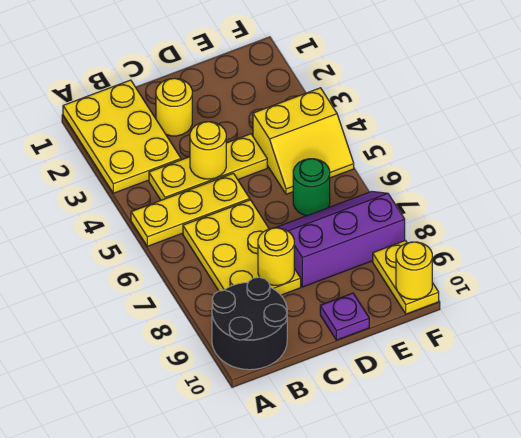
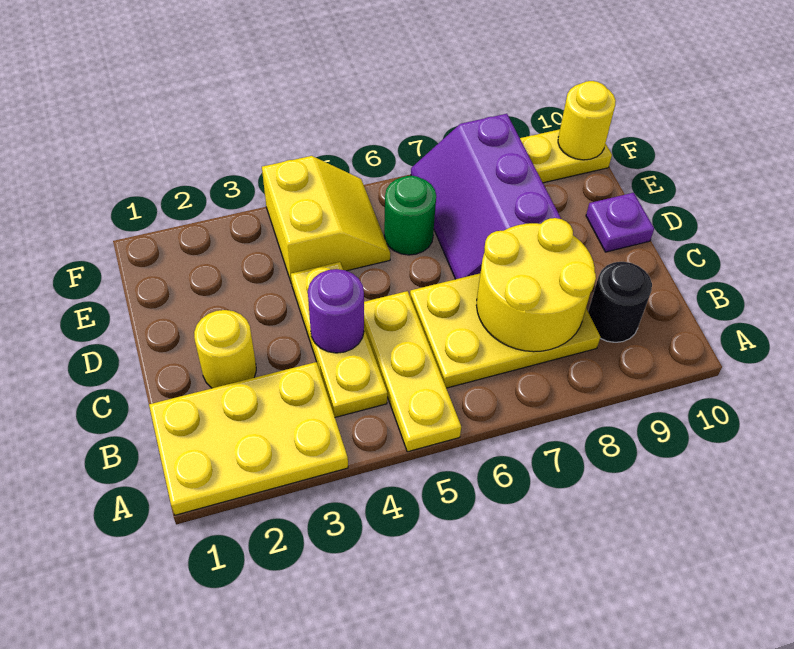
black 2x2 round brick [212,277,287,370] -> black 1x1 round brick [588,262,652,342]
yellow 1x1 round brick [190,122,226,179] -> purple 1x1 round brick [308,269,364,353]
yellow 1x1 round brick [258,228,294,285] -> yellow 2x2 round brick [476,218,596,352]

